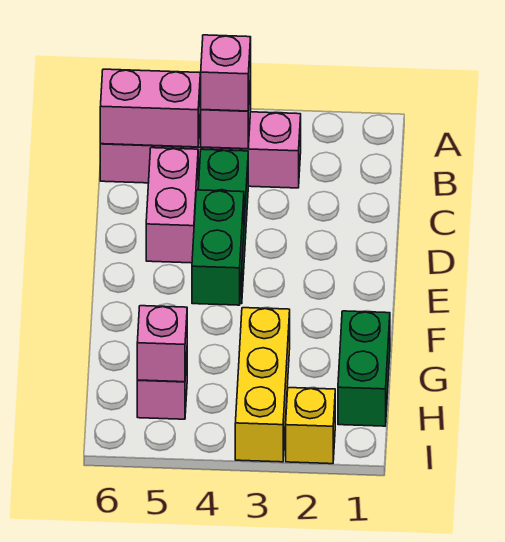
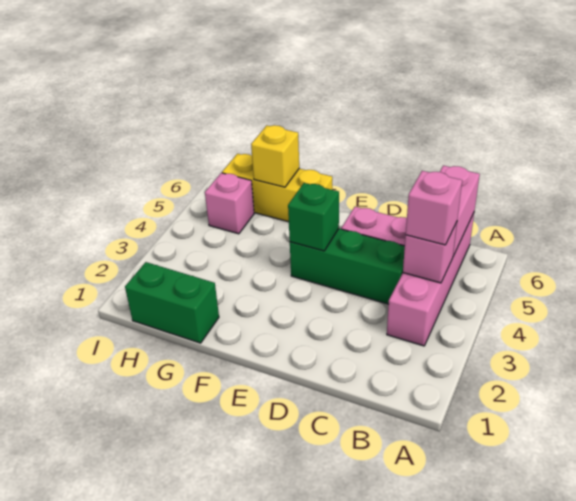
green 1x2 brick [192,190,244,305] -> green 1x1 brick [288,183,339,251]
yellow 1x3 brick [235,308,290,462] -> yellow 1x3 brick moved to [222,154,332,222]
pink 1x1 brick [137,306,187,382] -> none
yellow 1x1 brick [286,388,335,464] -> yellow 1x1 brick moved to [251,125,299,187]

